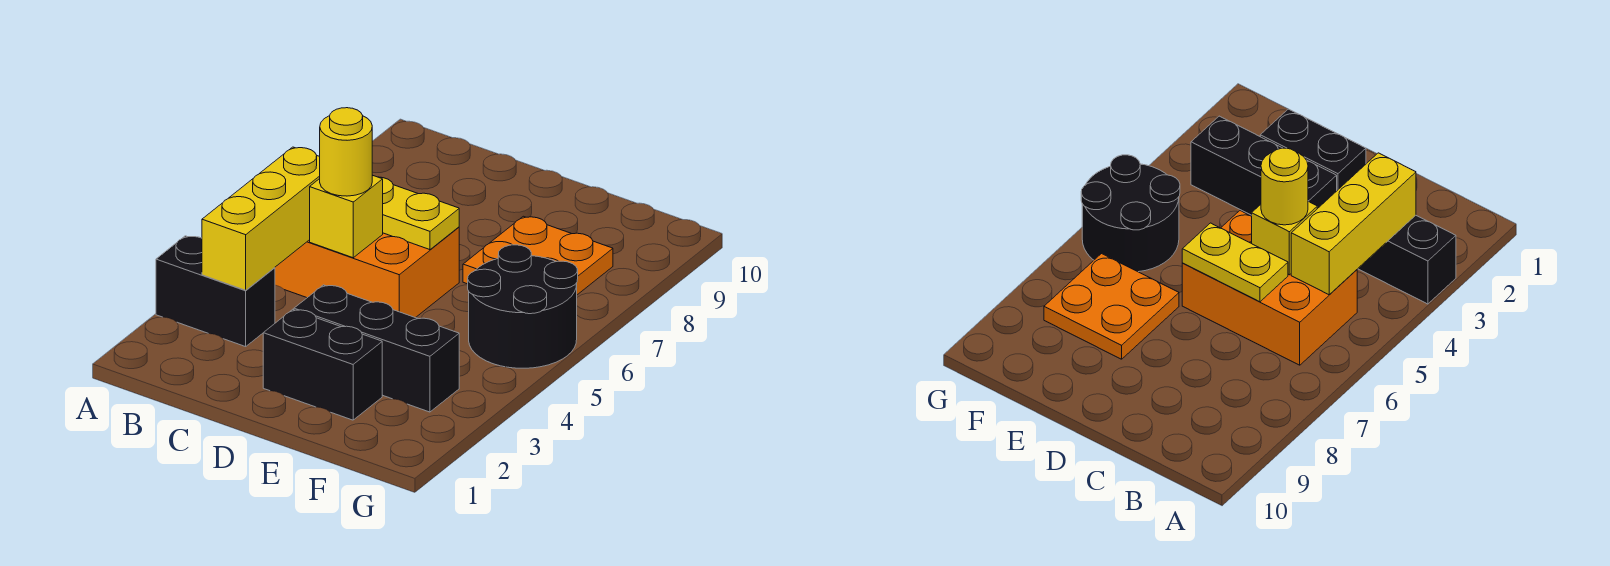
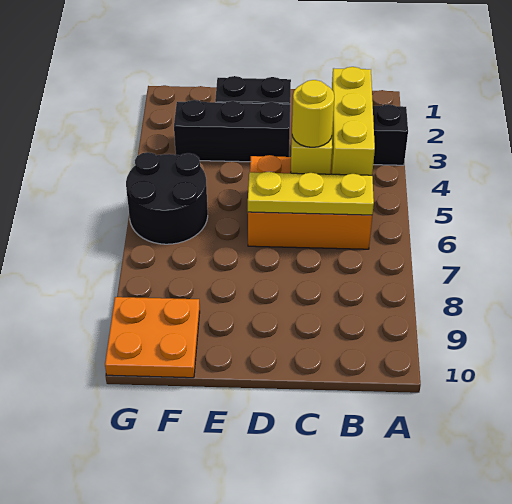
yellow 1x2 plate [379,177,459,250] -> yellow 1x3 plate [248,172,374,215]
orange 2x2 plate [463,216,613,295] -> orange 2x2 plate moved to [105,297,200,378]

